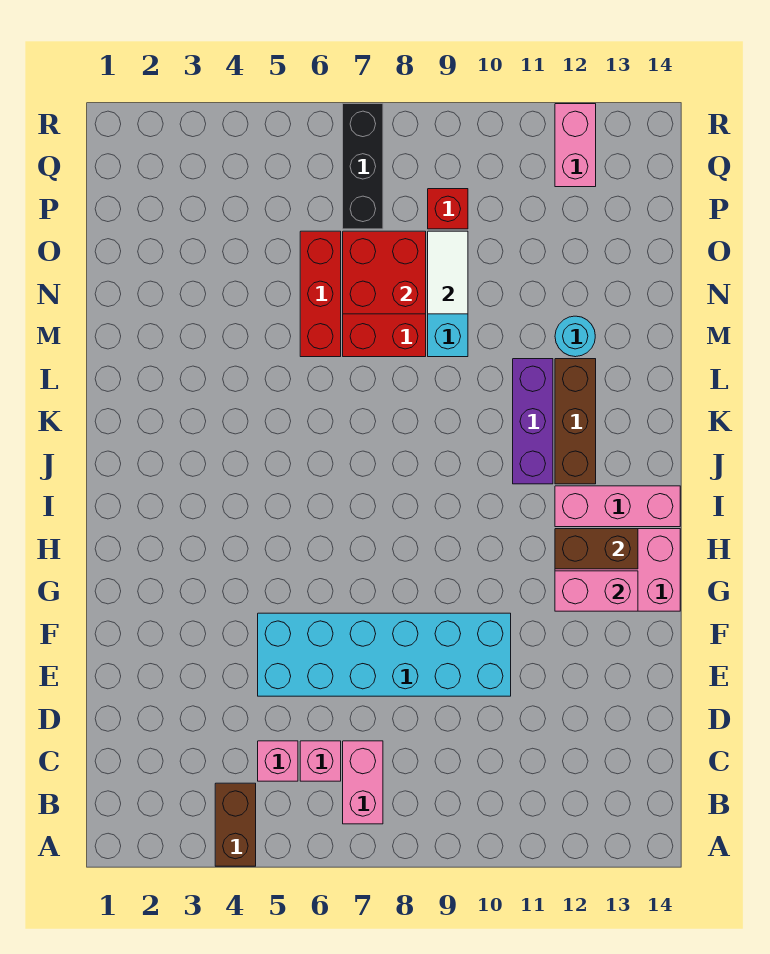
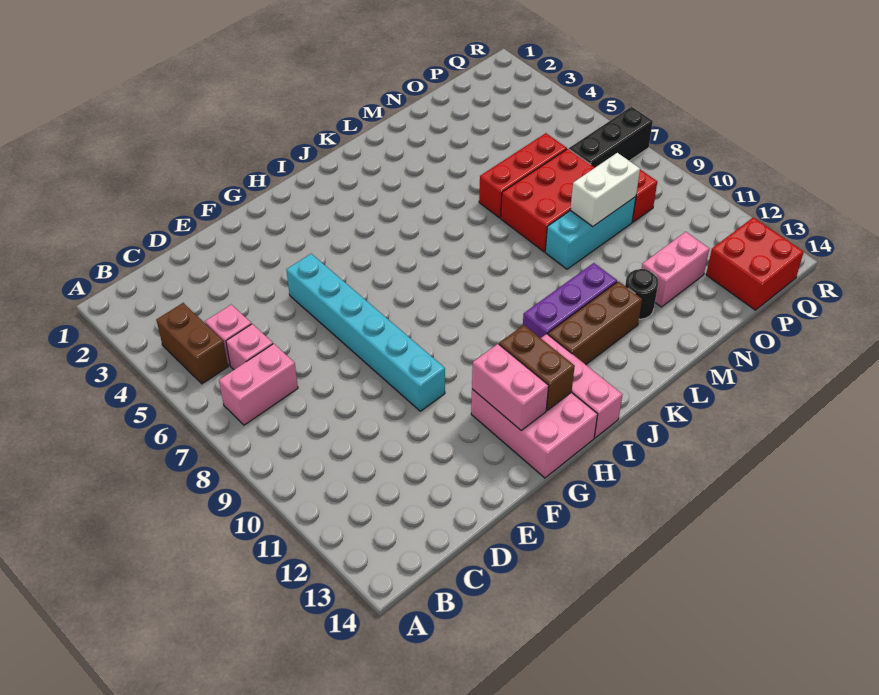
brown 1x2 brick [215,783,256,866] -> brown 1x2 brick turned to [156,303,228,384]
cyan 2x6 brick [258,613,511,696] -> cyan 1x6 brick [287,254,445,411]
cyan 1x1 round brick [555,316,595,357] -> black 1x1 round brick [625,269,658,319]
red 2x2 brick [343,231,426,314] -> red 2x2 brick moved to [706,217,804,310]
white 1x2 tile [428,231,468,314] -> white 1x2 brick [570,153,640,226]
pink 1x2 brick [555,104,596,187] -> pink 1x2 brick moved to [642,232,709,307]

